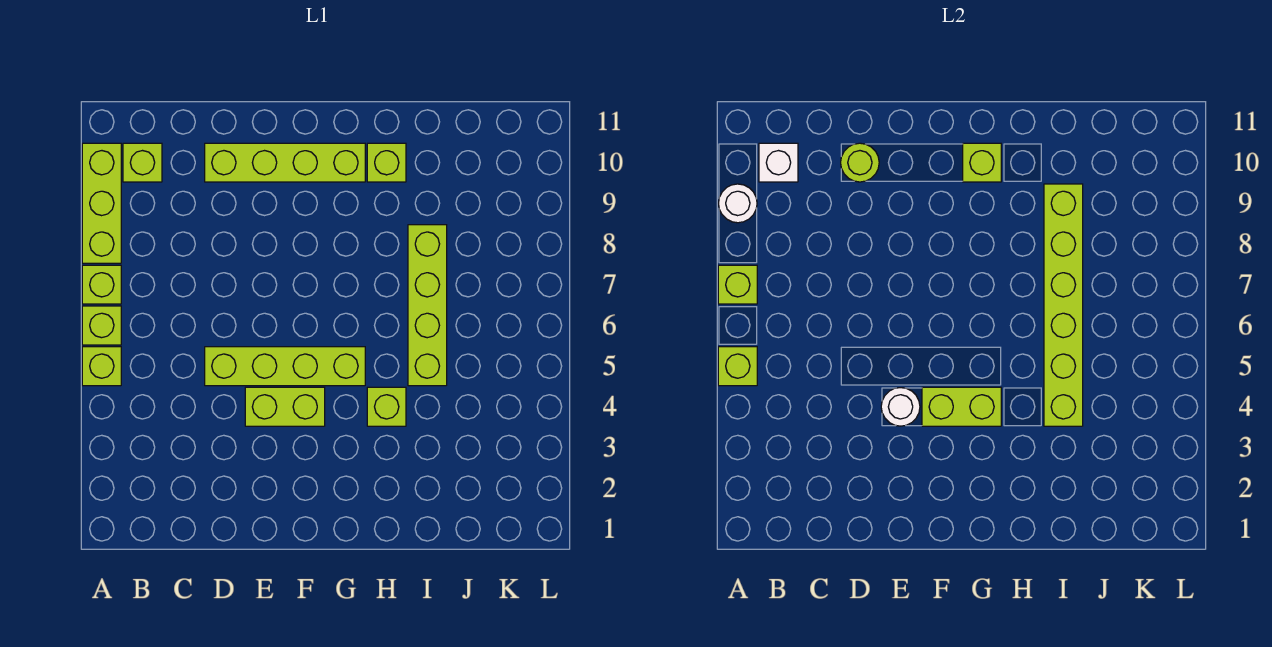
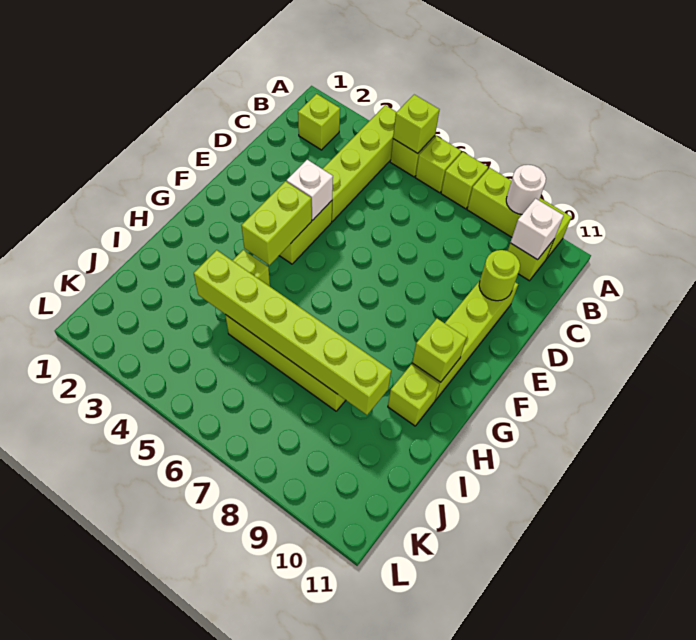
lime 1x1 brick [718,265,757,304] -> lime 1x1 brick moved to [298,94,340,150]
lime 1x4 brick [205,347,365,386] -> lime 1x4 brick moved to [323,105,396,221]
white 1x1 round brick [881,388,920,426] -> white 1x1 brick [287,160,333,220]

